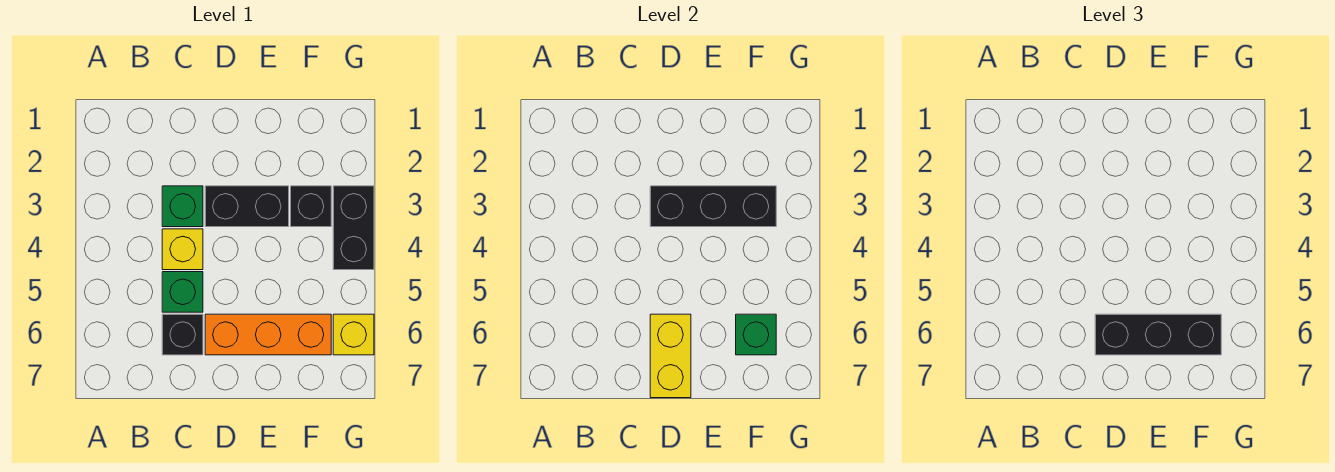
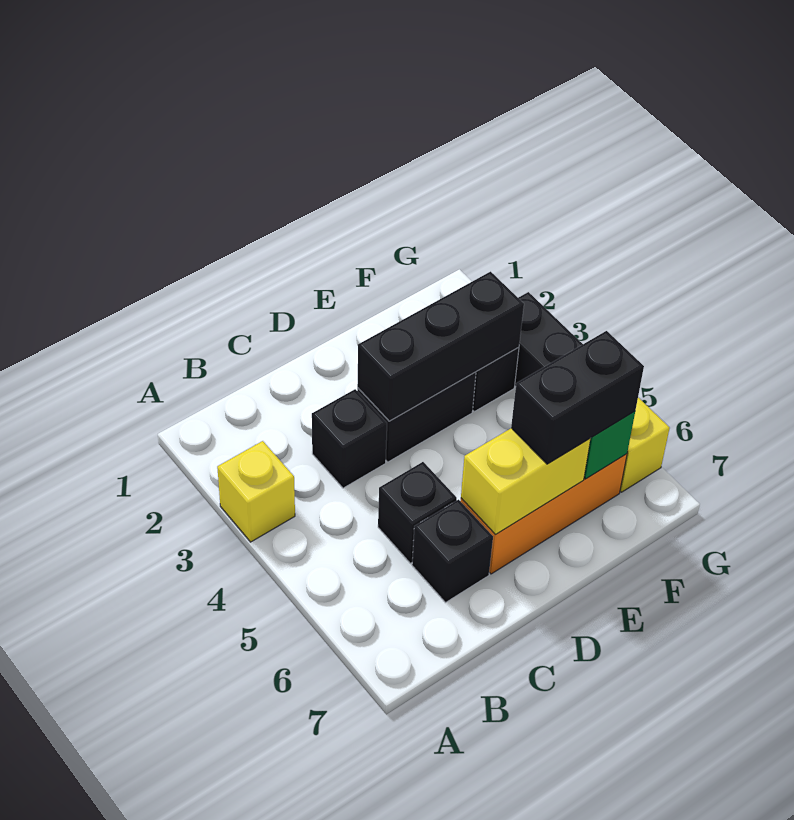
green 1x1 brick [162,186,203,227] -> black 1x1 brick [312,389,387,488]
yellow 1x1 brick [162,229,203,270] -> yellow 1x1 brick moved to [217,441,295,542]
green 1x1 brick [162,272,203,312] -> black 1x1 brick [378,462,457,563]
yellow 1x2 brick [650,314,691,398] -> yellow 1x2 brick turned to [461,428,590,534]
black 1x3 brick [1095,314,1221,355] -> black 1x2 brick [511,331,644,464]

